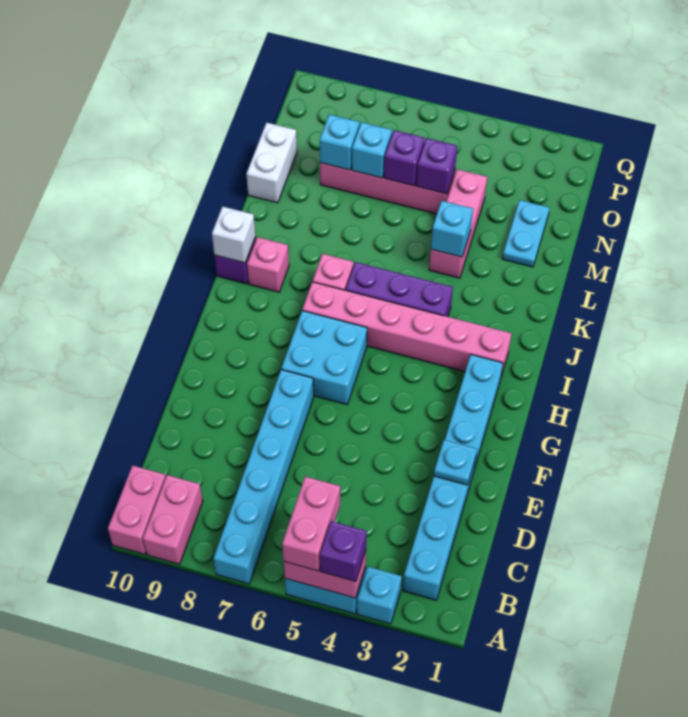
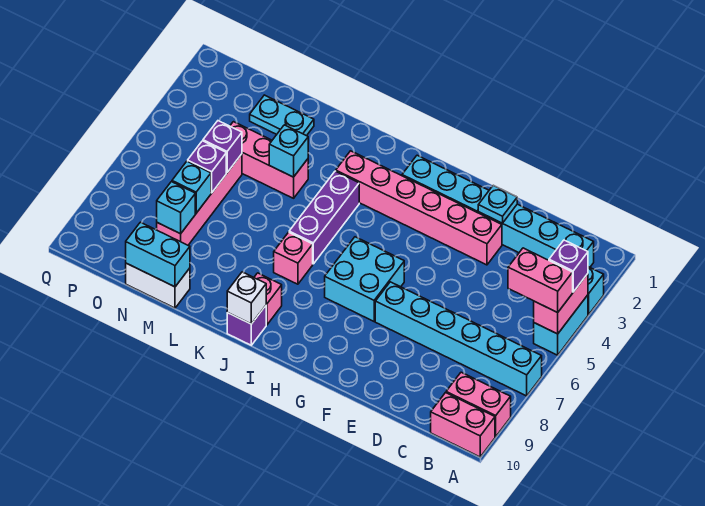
pink 1x6 brick [302,282,512,377] -> pink 1x6 brick turned to [336,151,502,265]
none -> cyan 1x2 brick [126,222,190,287]

